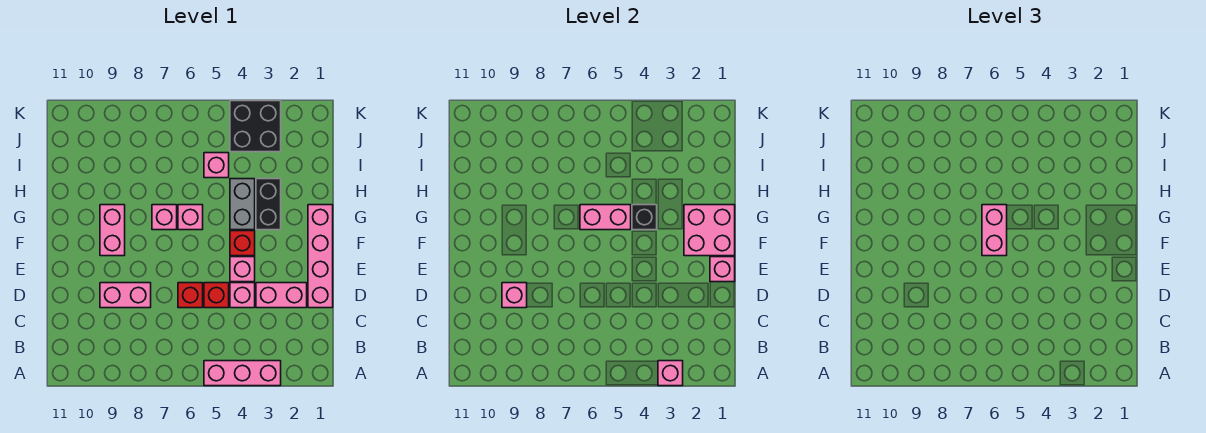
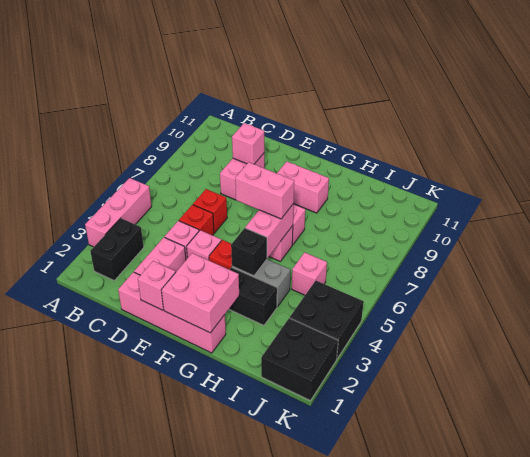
pink 1x1 brick [658,361,683,386] -> none
none -> black 1x2 brick [90,218,144,280]
none -> black 2x2 brick [261,318,338,401]

